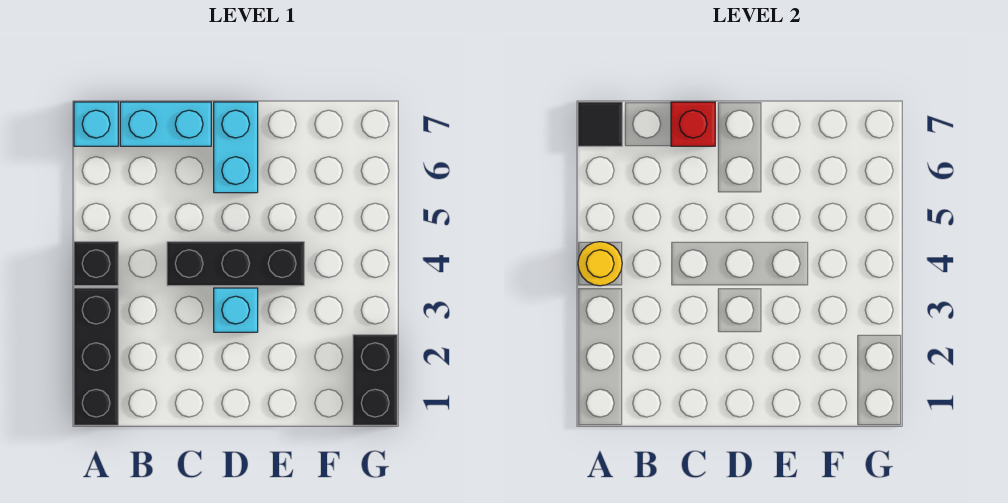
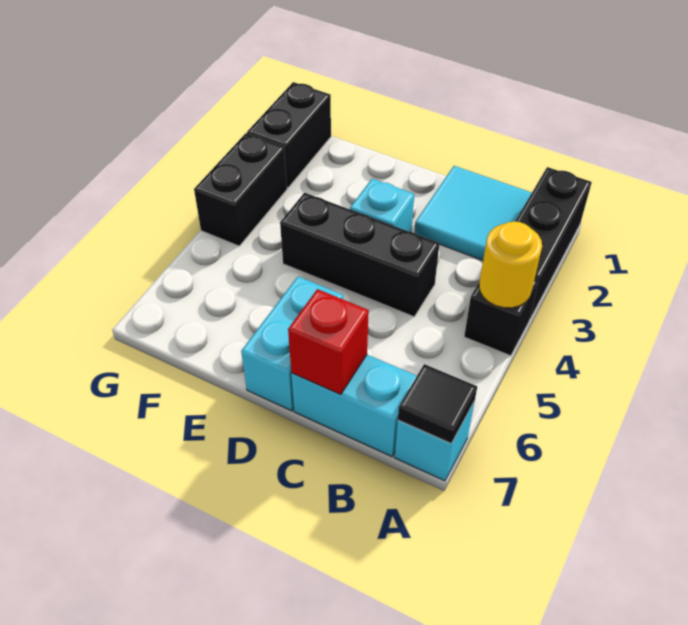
none -> cyan 2x2 tile [414,166,532,261]
none -> black 1x2 brick [194,133,287,246]

